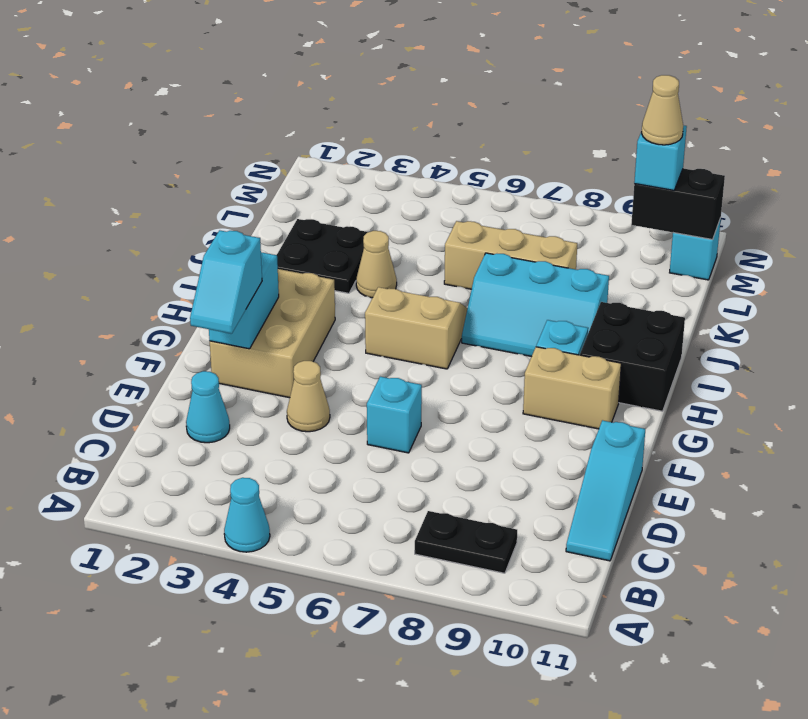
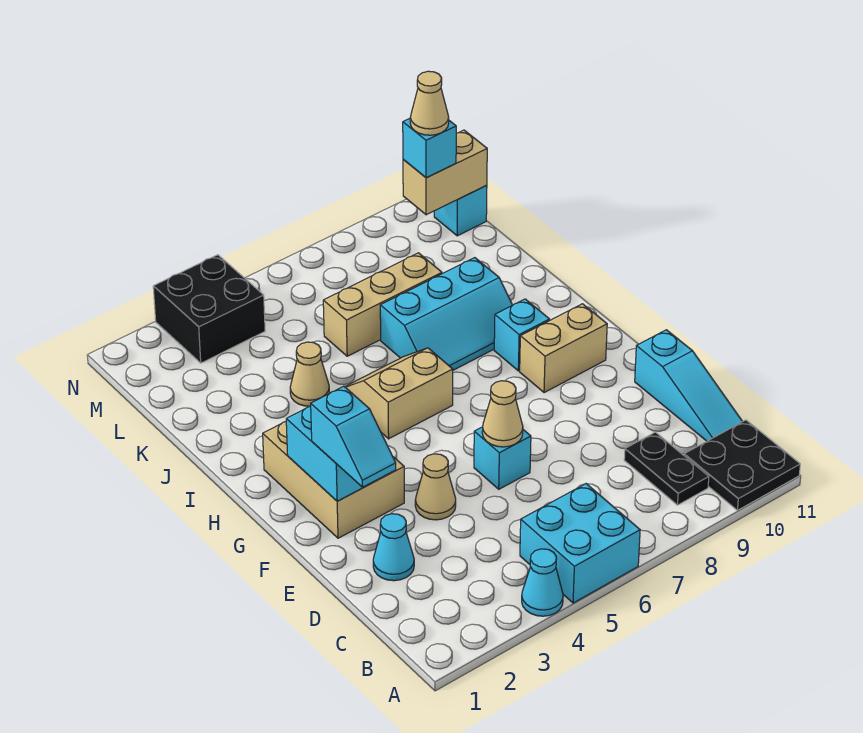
none -> cyan 2x2 brick [520,484,640,603]
black 1x2 plate [415,511,517,573] -> black 1x2 plate turned to [624,432,709,505]
none -> tan 1x1 cone [482,381,523,447]
black 2x2 brick [580,302,685,411] -> black 2x2 brick moved to [153,255,265,363]
black 2x2 plate [277,219,368,293] -> black 2x2 plate moved to [684,420,800,510]
black 1x2 brick [631,168,725,239] -> tan 1x2 brick [403,130,487,215]

